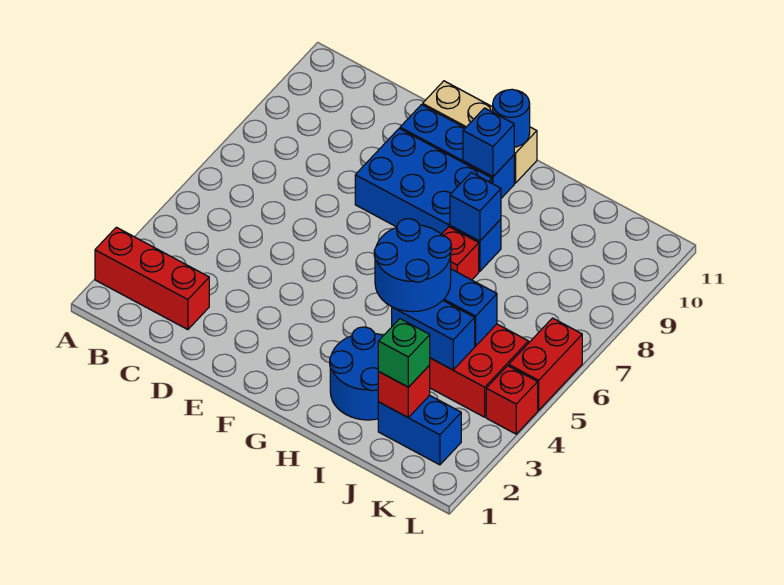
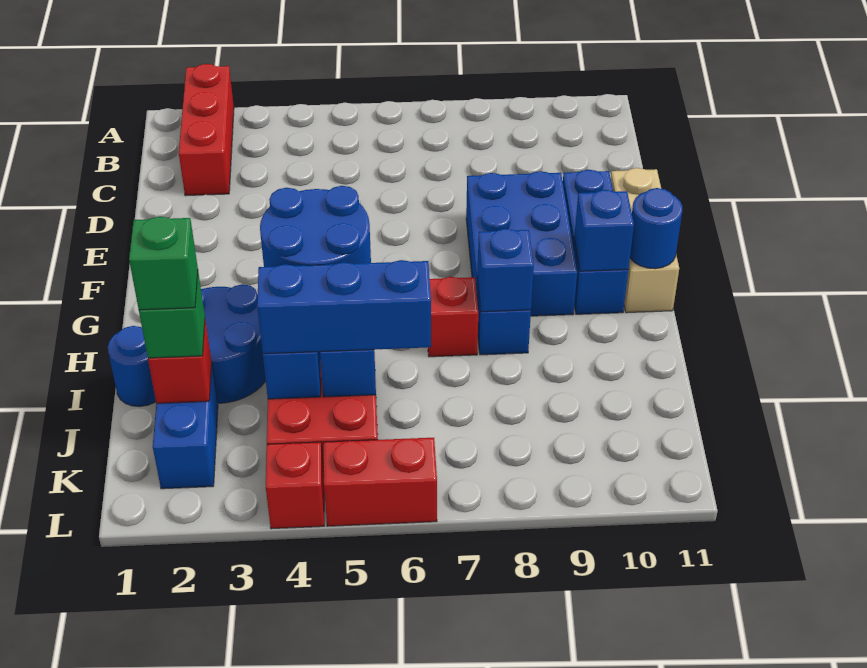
none -> blue 1x1 round brick [108,326,156,407]
none -> green 1x1 brick [129,217,198,310]
none -> blue 1x3 brick [257,260,431,354]

